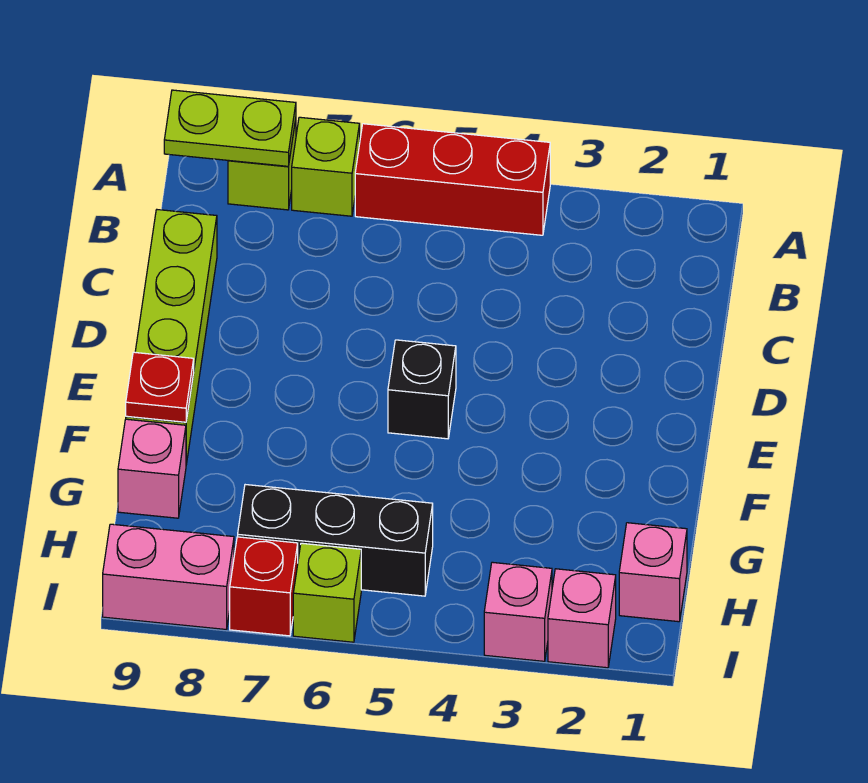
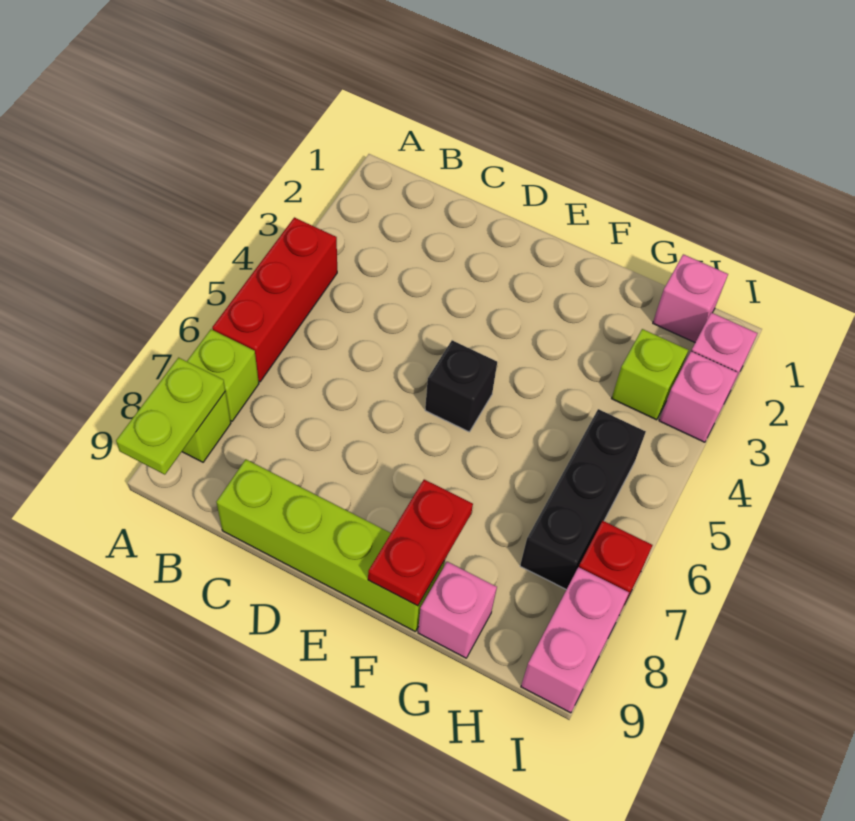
red 1x1 plate [126,352,194,422] -> red 1x2 plate [368,480,473,606]
lime 1x1 brick [293,543,361,642] -> lime 1x1 brick moved to [612,329,688,420]

